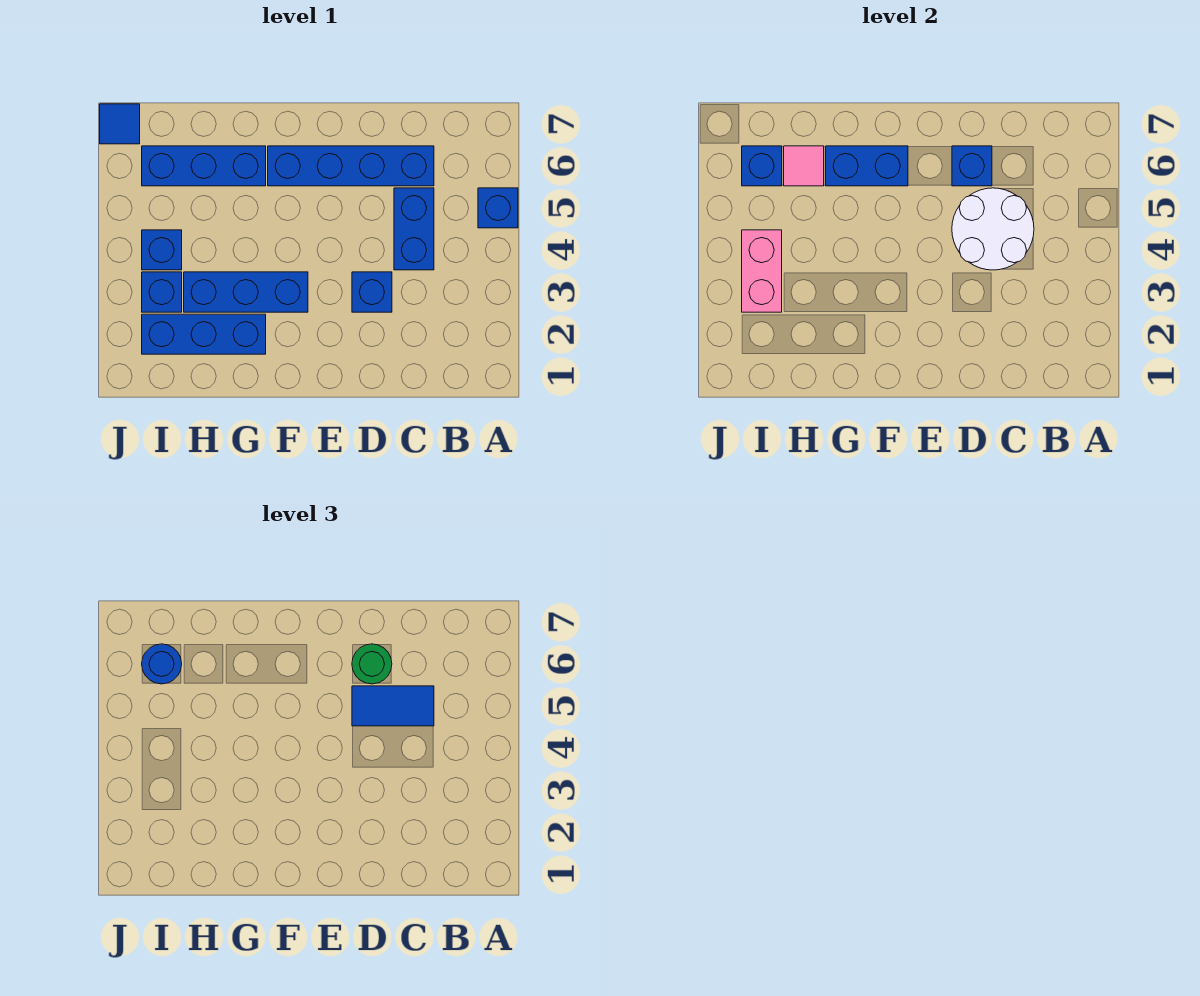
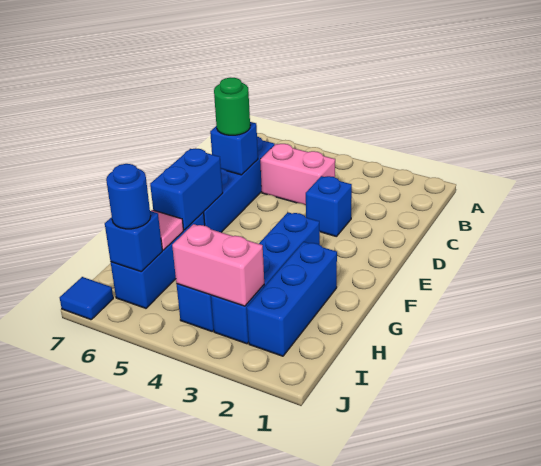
blue 1x1 brick [478,188,518,228] -> none
blue 1x2 brick [394,188,434,270] -> pink 1x2 brick [260,144,335,205]
white 2x2 round brick [952,188,1034,270] -> none
blue 1x2 tile [352,686,434,726] -> none

